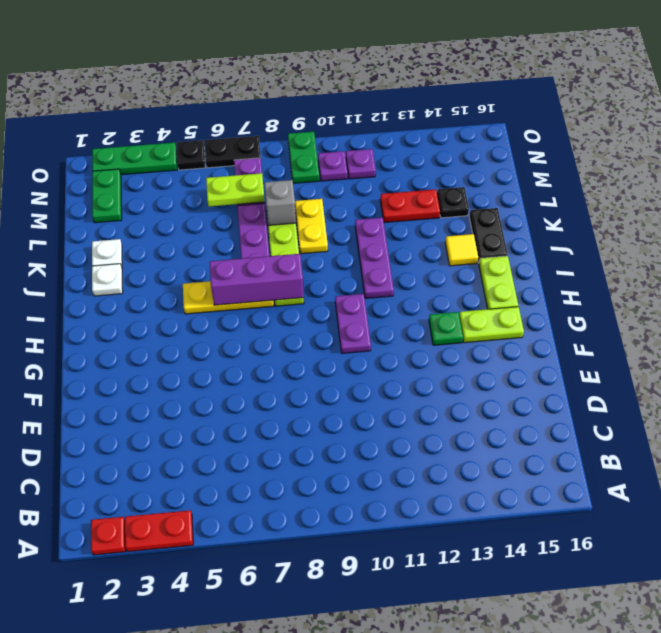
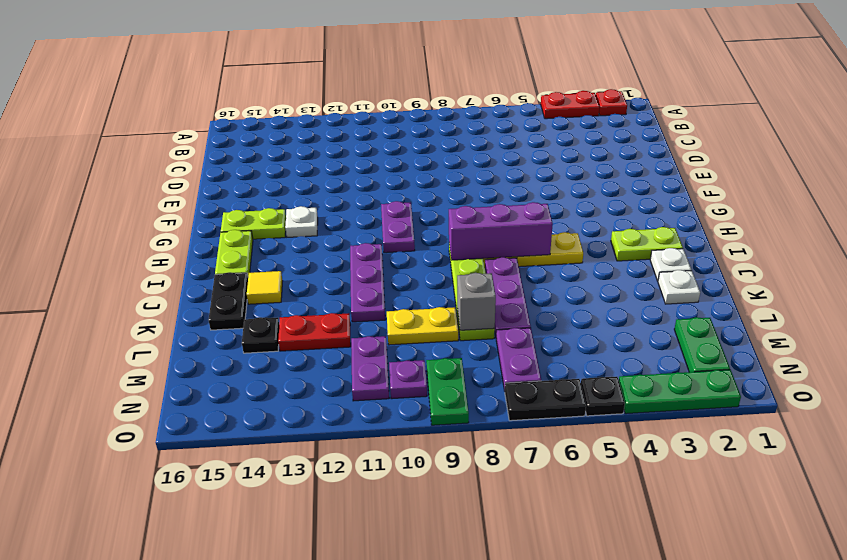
green 1x1 plate [429,312,463,345] -> white 1x1 plate [285,206,318,237]
yellow 1x2 plate [295,199,328,254] -> yellow 1x2 plate turned to [387,307,459,345]
lime 1x2 plate [206,173,265,207] -> lime 1x2 plate moved to [611,227,683,261]
purple 1x1 plate [346,149,376,179] -> purple 1x2 plate [351,336,389,401]

